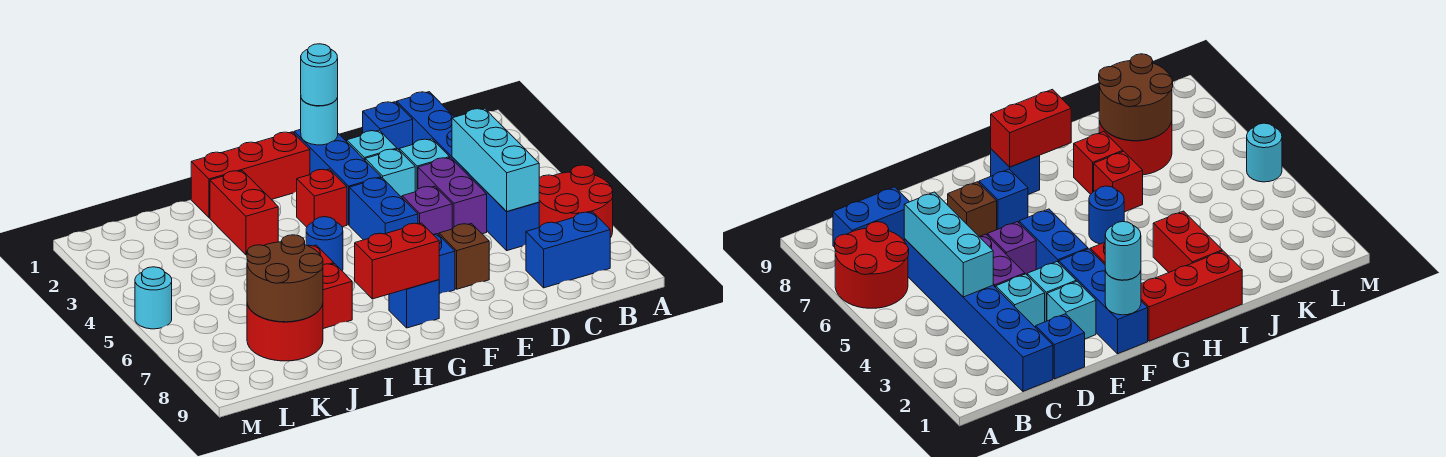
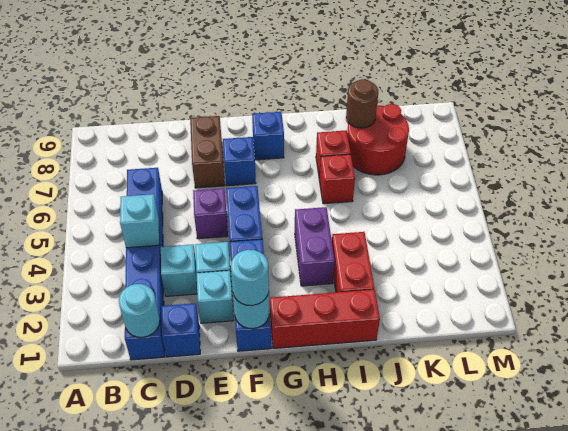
red 2x2 round brick [539,165,613,238] -> none
blue 1x2 brick [526,212,610,288] -> none
cyan 1x3 brick [452,108,539,212] -> cyan 1x1 brick [120,194,159,248]
purple 1x2 brick [418,158,487,234] -> purple 1x2 brick moved to [295,207,335,286]
brown 1x1 brick [439,224,489,289] -> brown 1x2 brick [190,116,225,188]
red 1x1 brick [297,169,347,227] -> none
red 1x2 brick [355,223,439,299] -> none
blue 1x1 round brick [306,217,343,271] -> none
brown 2x2 round brick [247,235,323,322] -> brown 1x1 round brick [346,79,378,128]
cyan 1x1 round brick [135,267,172,329] -> cyan 1x1 round brick moved to [119,284,160,337]

